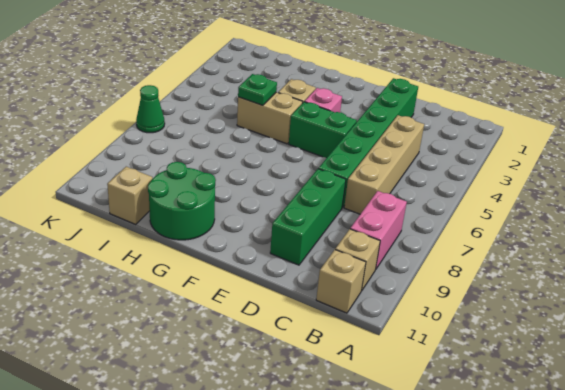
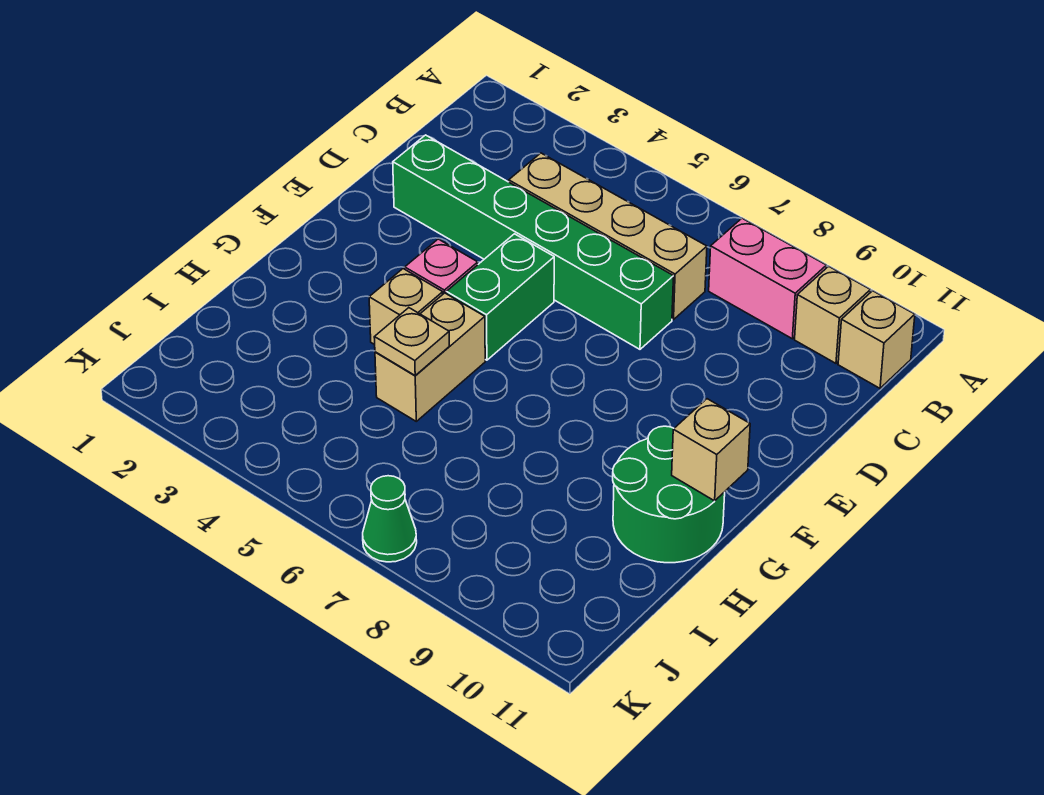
green 1x3 brick [270,169,346,265] -> none
green 1x1 plate [238,74,277,105] -> tan 1x1 plate [374,308,449,376]
tan 1x1 brick [107,167,153,224] -> tan 1x1 brick moved to [672,399,750,501]

